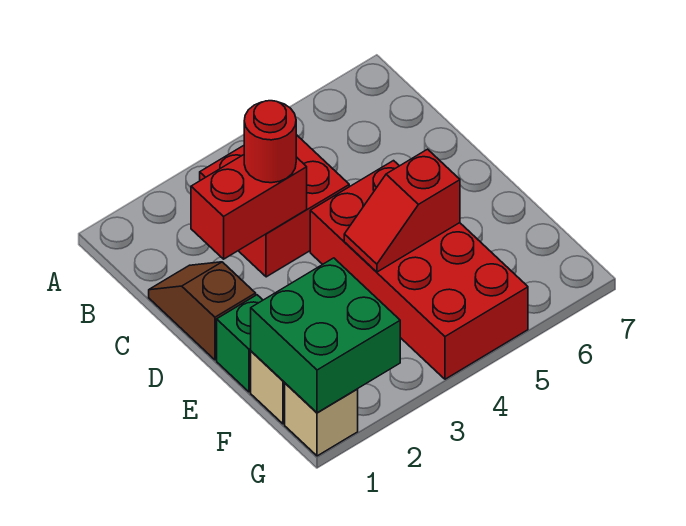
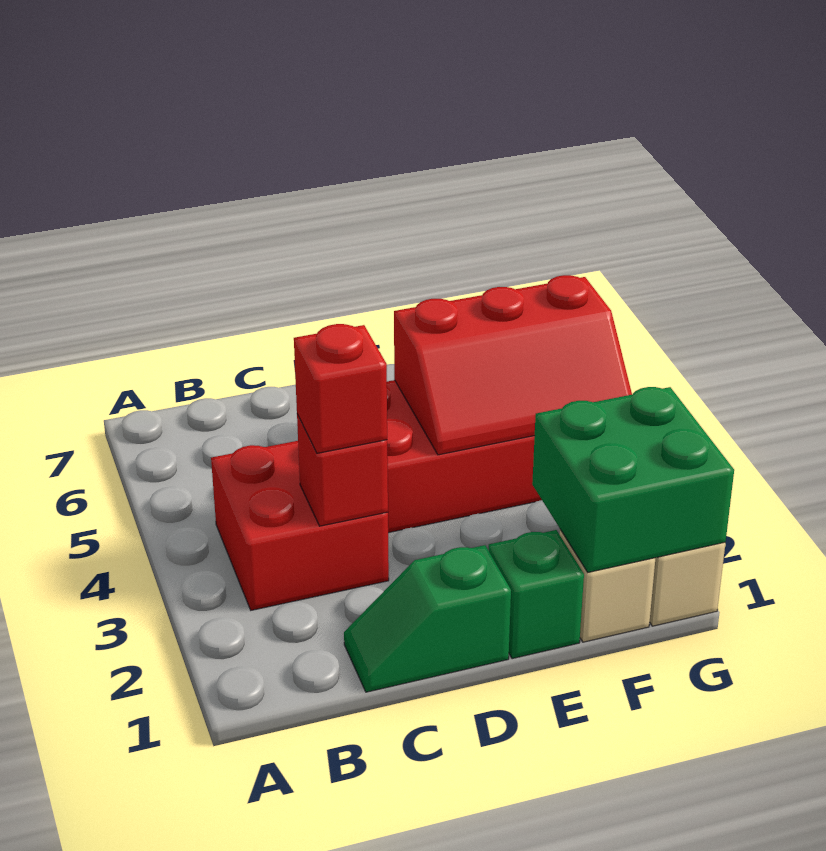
brown 1x2 slope [149,262,256,360] -> green 1x2 slope [344,545,511,692]
red 1x2 brick [191,155,307,259] -> red 1x1 brick [297,414,388,526]
red 1x1 round brick [244,101,296,183] -> red 1x1 brick [294,324,387,453]
red 1x2 slope [344,149,460,272] -> red 2x3 slope [394,275,632,455]

